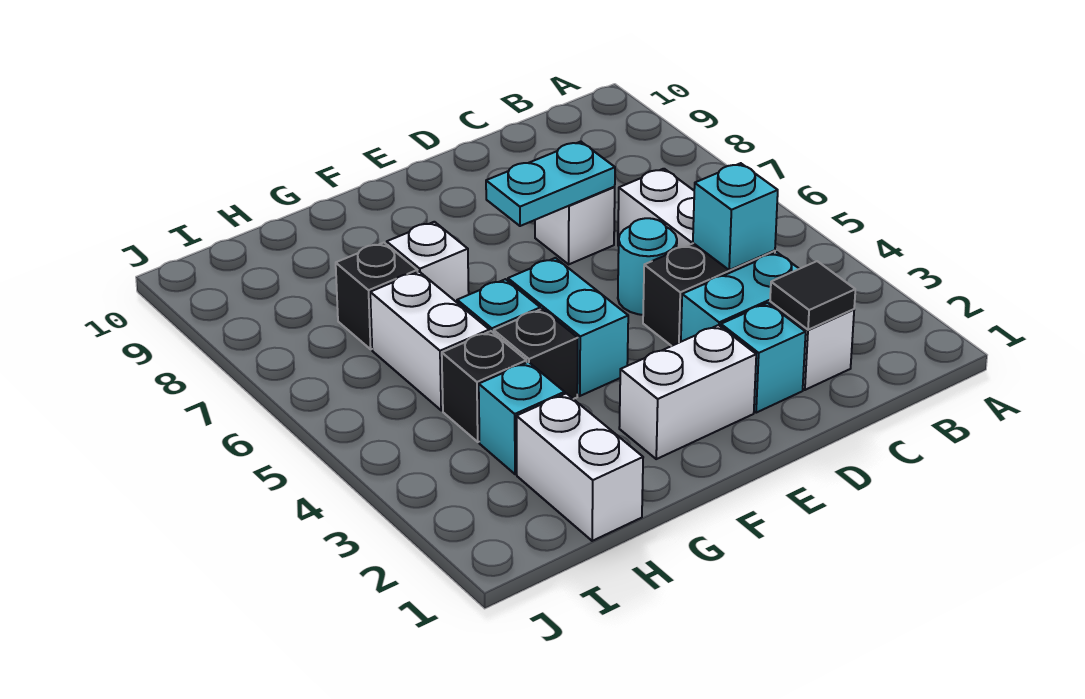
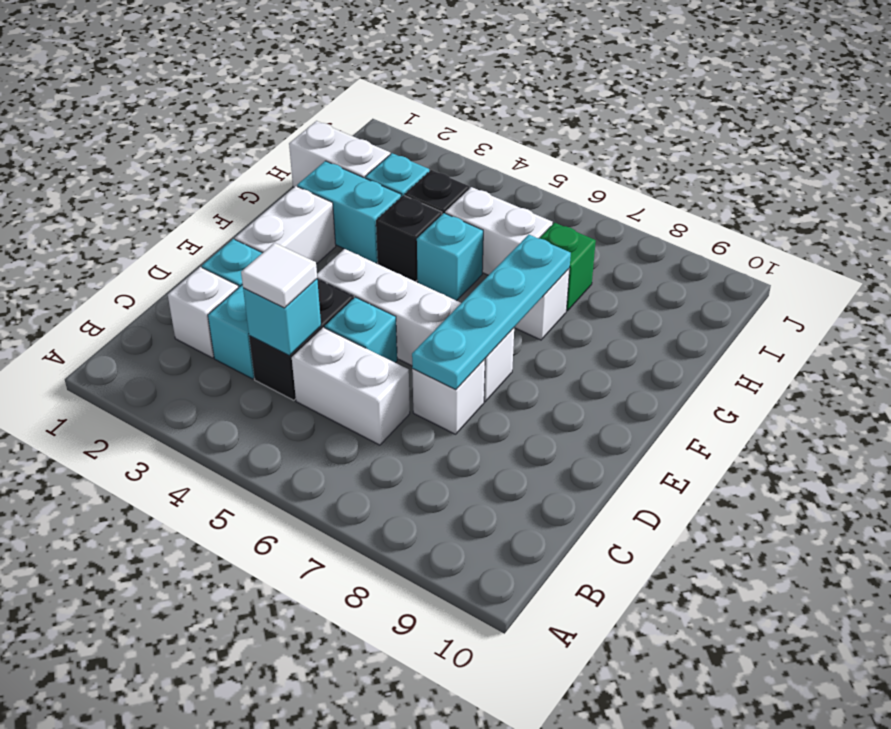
black 1x1 tile [770,261,855,330] -> none
none -> white 1x1 tile [241,243,317,308]
cyan 1x1 round brick [618,218,677,315] -> cyan 1x1 brick [325,297,397,363]
cyan 1x2 plate [486,142,615,226] -> cyan 1x4 plate [412,235,571,390]
none -> white 1x4 brick [317,249,514,402]
cyan 1x2 brick [508,258,628,396] -> cyan 1x2 brick moved to [297,161,401,263]
black 1x1 brick [336,243,417,349] -> green 1x1 brick [539,223,596,311]

